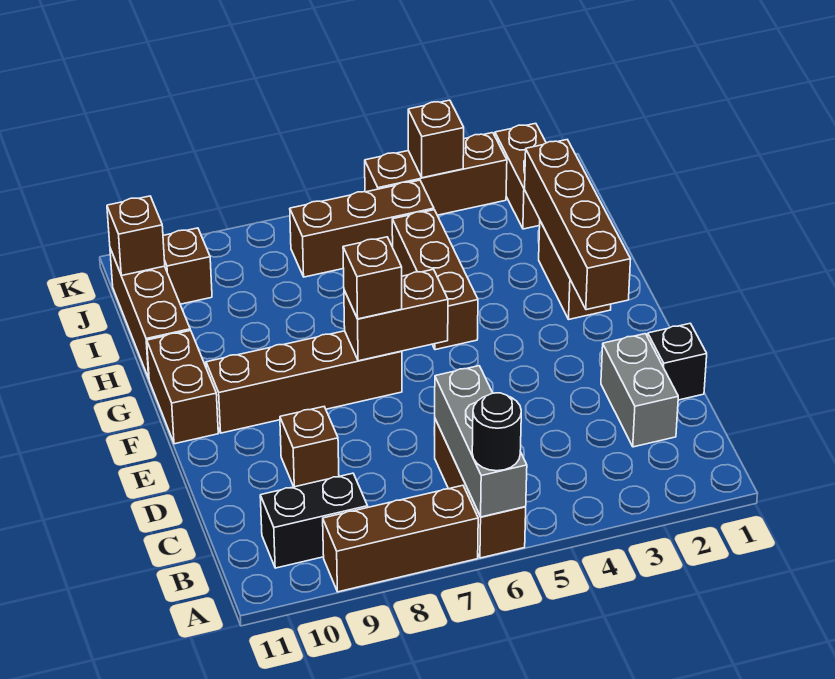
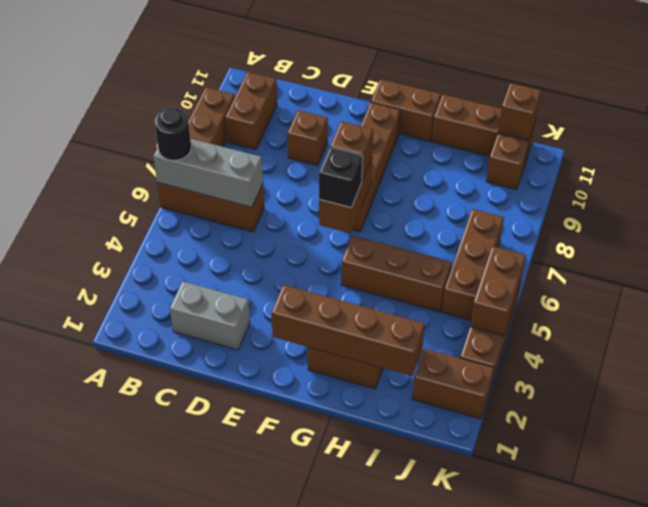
black 1x2 brick [260,473,368,568] -> brown 1x2 brick [225,72,277,150]
black 1x1 brick [648,323,707,400] -> black 1x1 brick moved to [319,147,363,208]
brown 1x1 brick [408,100,464,178] -> brown 1x2 brick [470,246,526,336]

